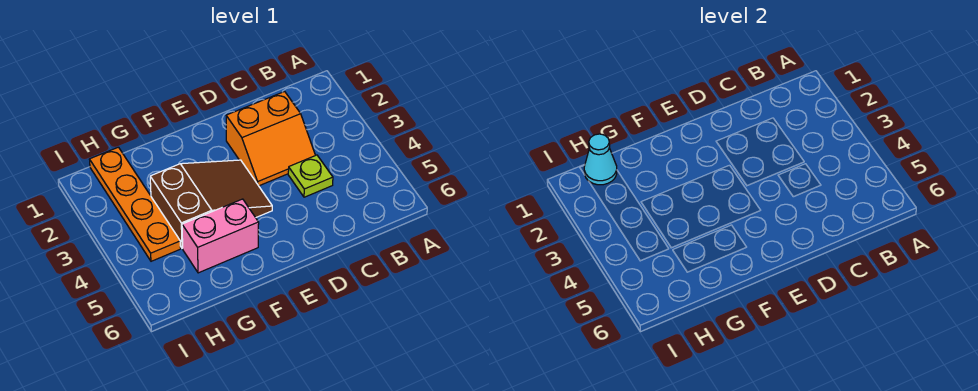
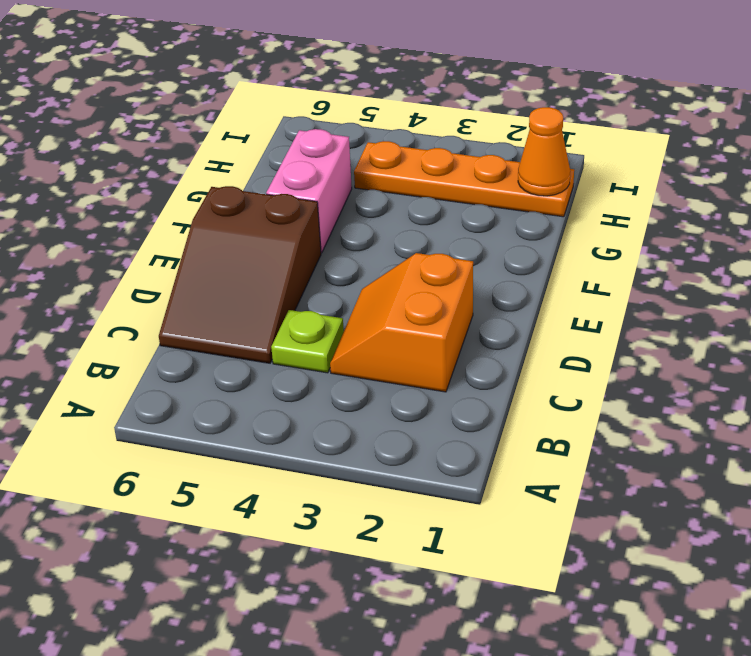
brown 2x3 slope [150,160,272,248] -> brown 2x3 slope moved to [159,186,321,363]
cyan 1x1 cone [584,134,617,185] -> orange 1x1 cone [518,107,570,196]

